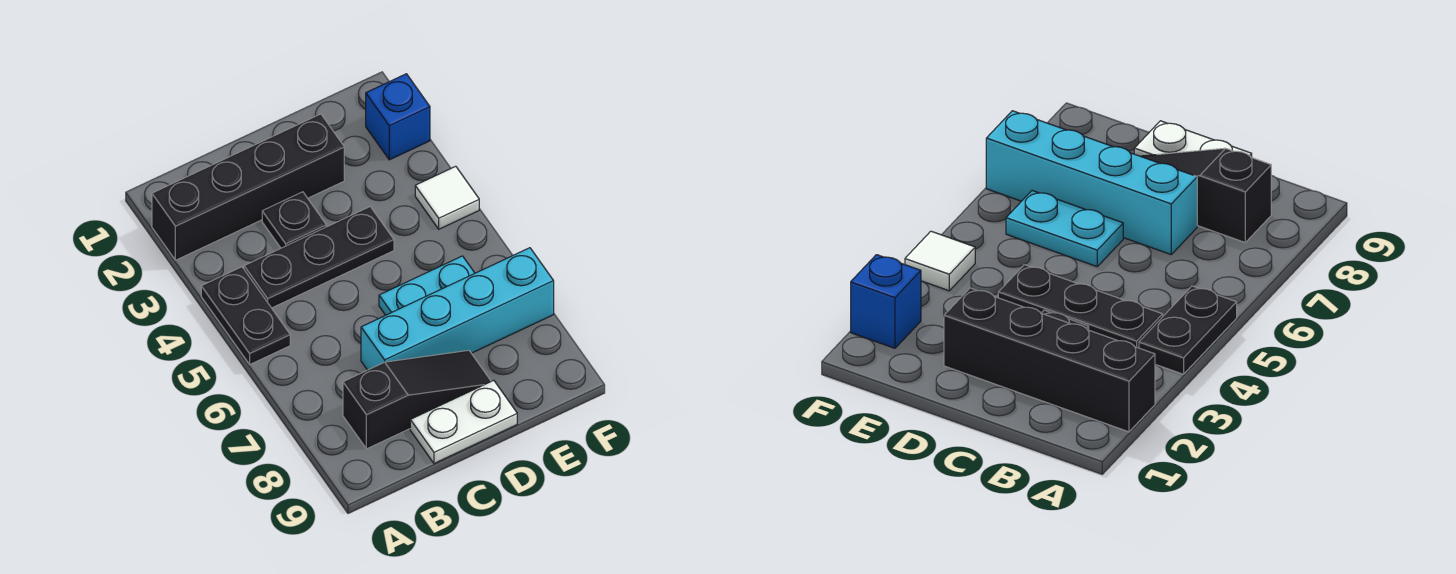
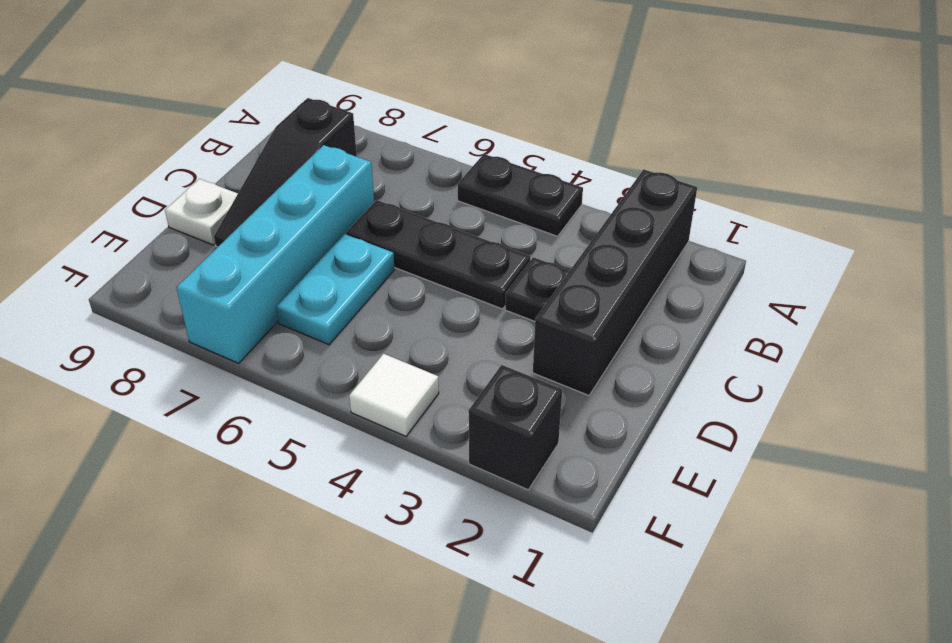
black 1x3 plate [244,207,394,308] -> black 1x3 plate turned to [346,200,530,309]
white 1x2 plate [410,380,517,463] -> white 1x1 plate [165,179,238,245]
blue 1x1 brick [366,74,430,160] -> black 1x1 brick [469,365,562,490]

